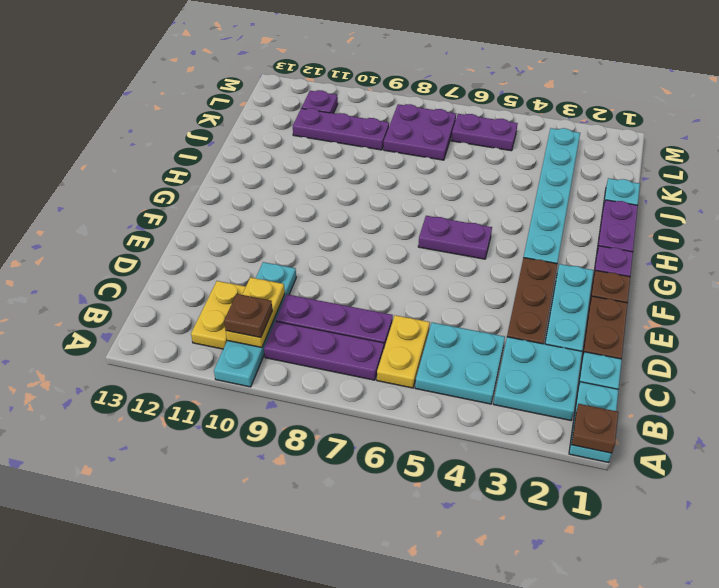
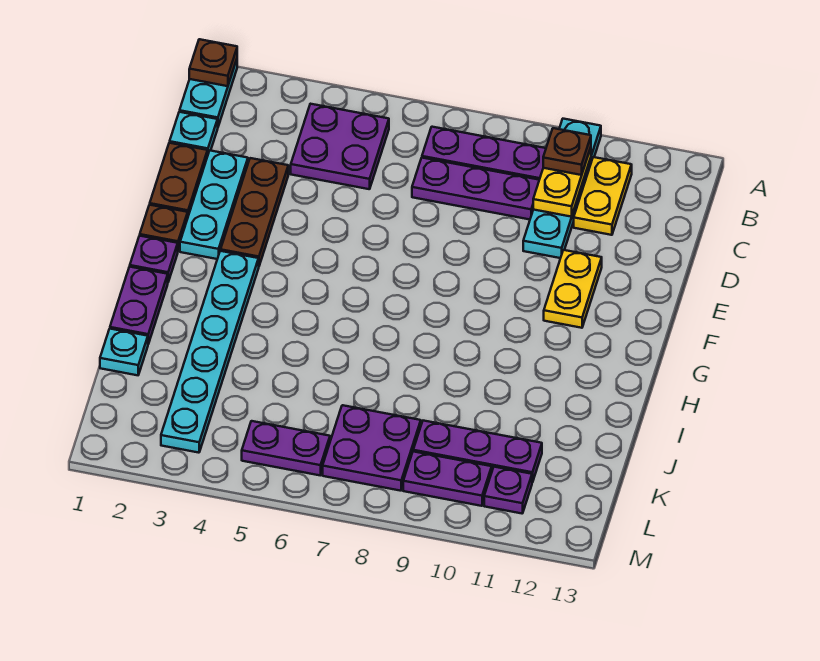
cyan 2x2 plate [493,337,582,420] -> none
cyan 2x2 plate [415,322,505,404] -> purple 2x2 plate [291,104,389,189]
yellow 1x2 plate [377,315,430,388] -> yellow 1x2 plate moved to [544,250,602,328]
purple 1x2 plate [418,216,492,259] -> purple 1x2 plate moved to [403,451,492,506]

